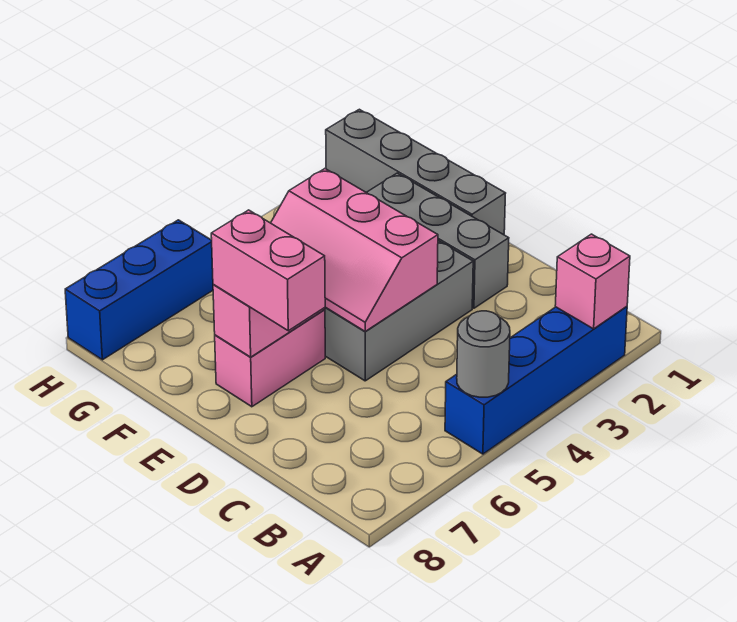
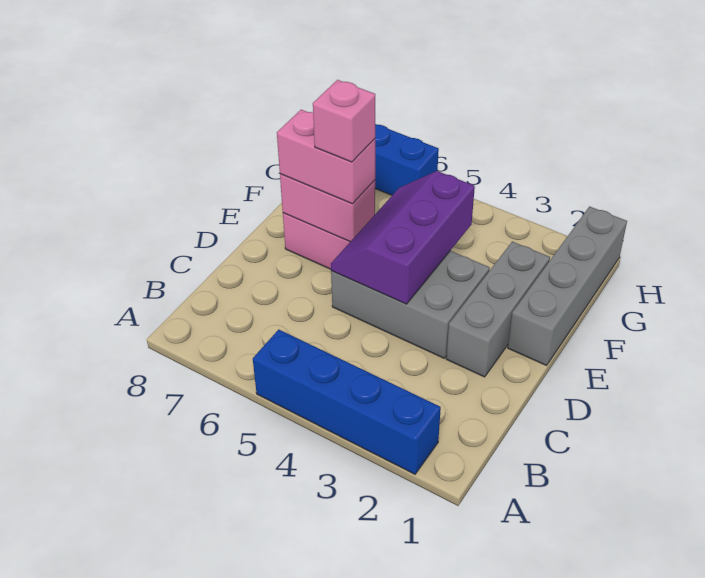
pink 1x1 brick [555,234,630,329] -> pink 1x1 brick moved to [313,80,375,162]
grey 1x1 round brick [457,311,510,397] -> none
pink 2x3 slope [271,169,438,332] -> purple 2x3 slope [331,171,475,304]
pink 1x2 brick [211,210,325,331] -> pink 1x2 brick turned to [277,110,375,204]

